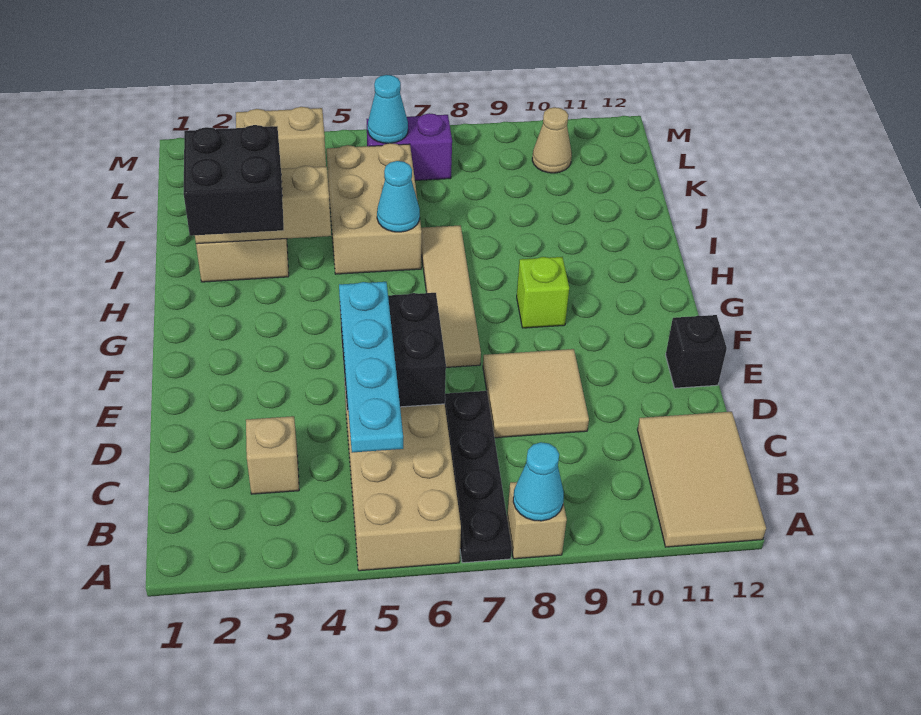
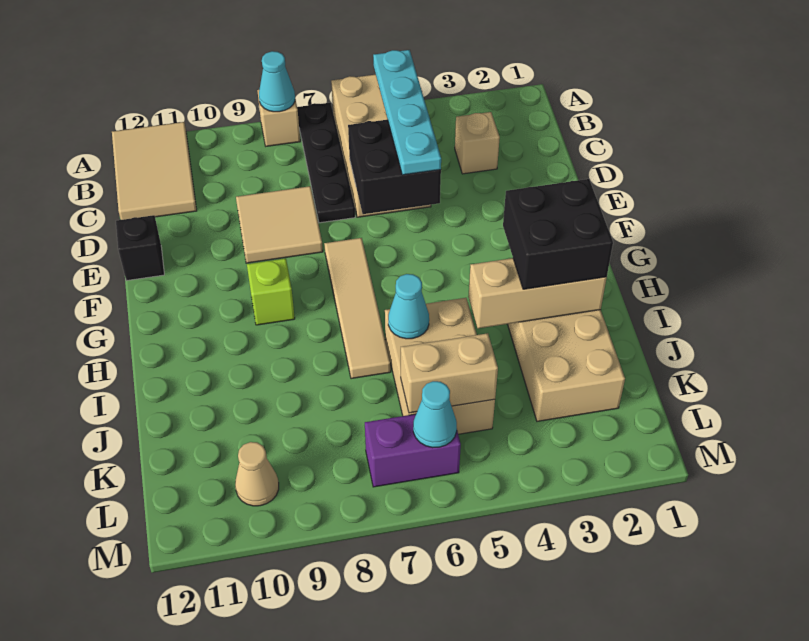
tan 1x2 brick [236,107,326,169] -> tan 1x2 brick moved to [401,333,498,413]

